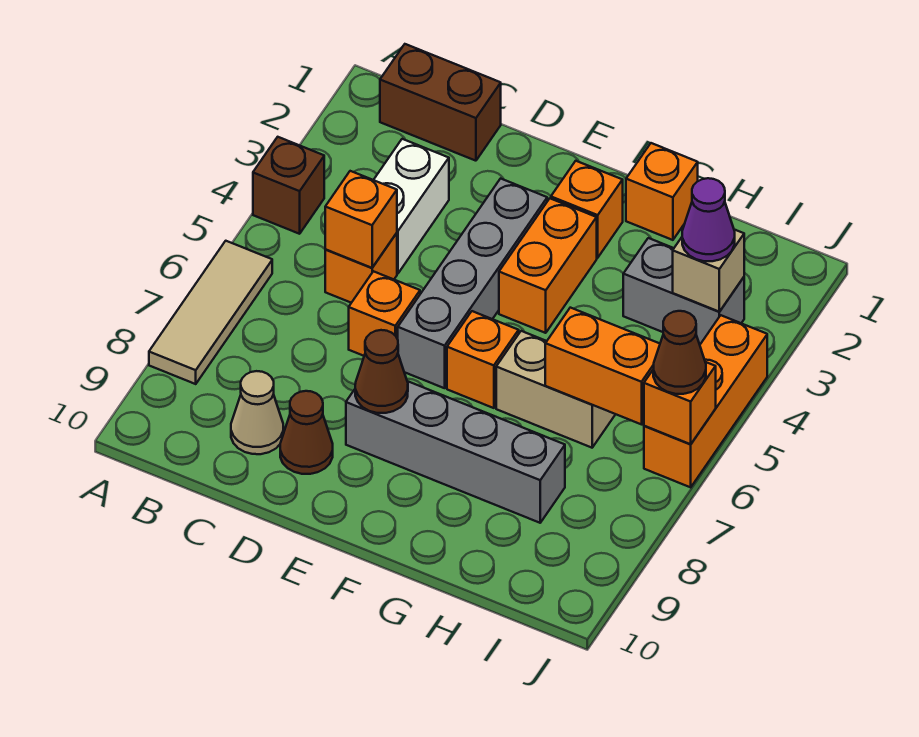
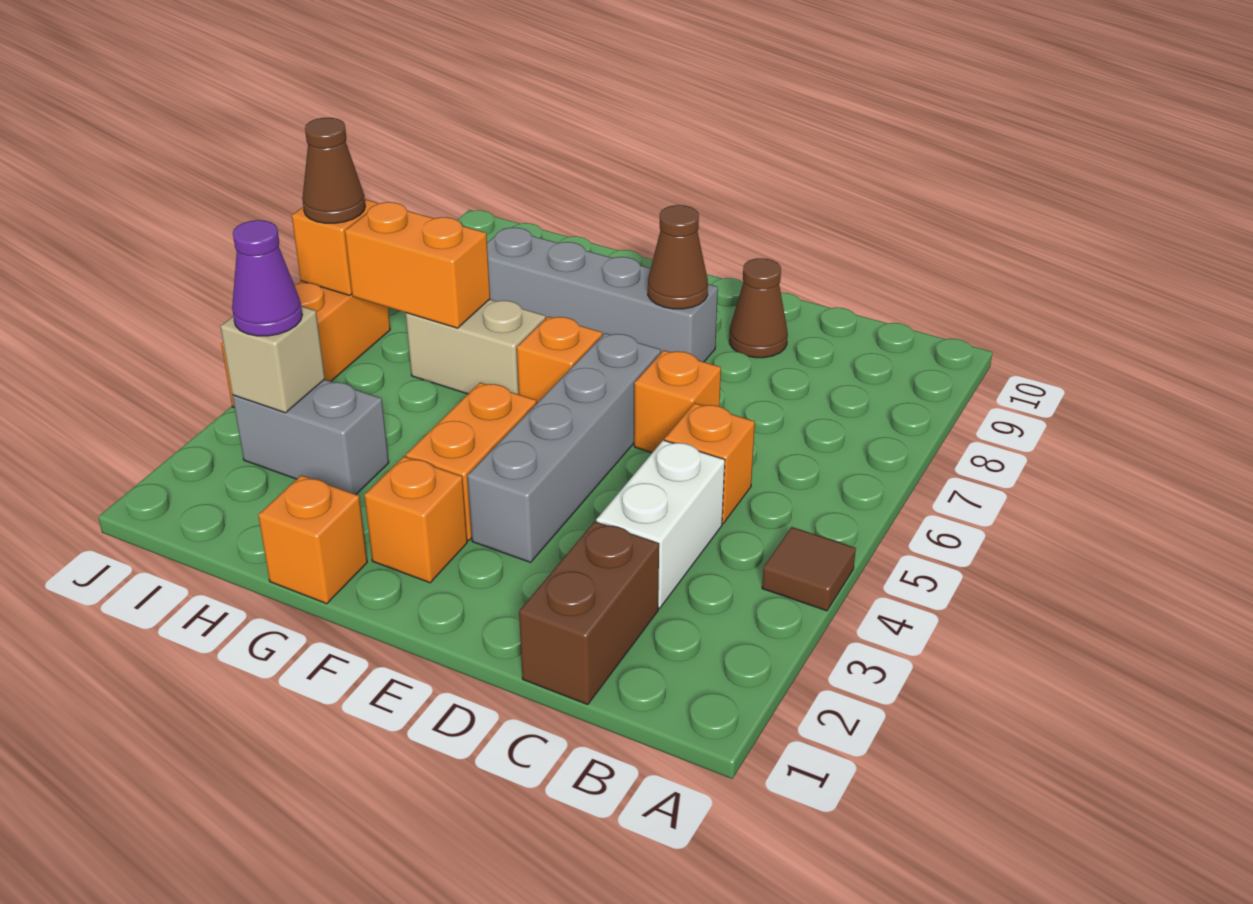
brown 1x1 brick [253,137,324,234] -> brown 1x1 tile [762,527,856,611]
tan 1x3 tile [149,241,272,384] -> none
brown 1x2 brick [380,44,501,161] -> brown 1x2 brick turned to [519,521,659,705]
orange 1x1 brick [325,171,397,268] -> none
tan 1x1 cone [231,371,283,454] -> none

